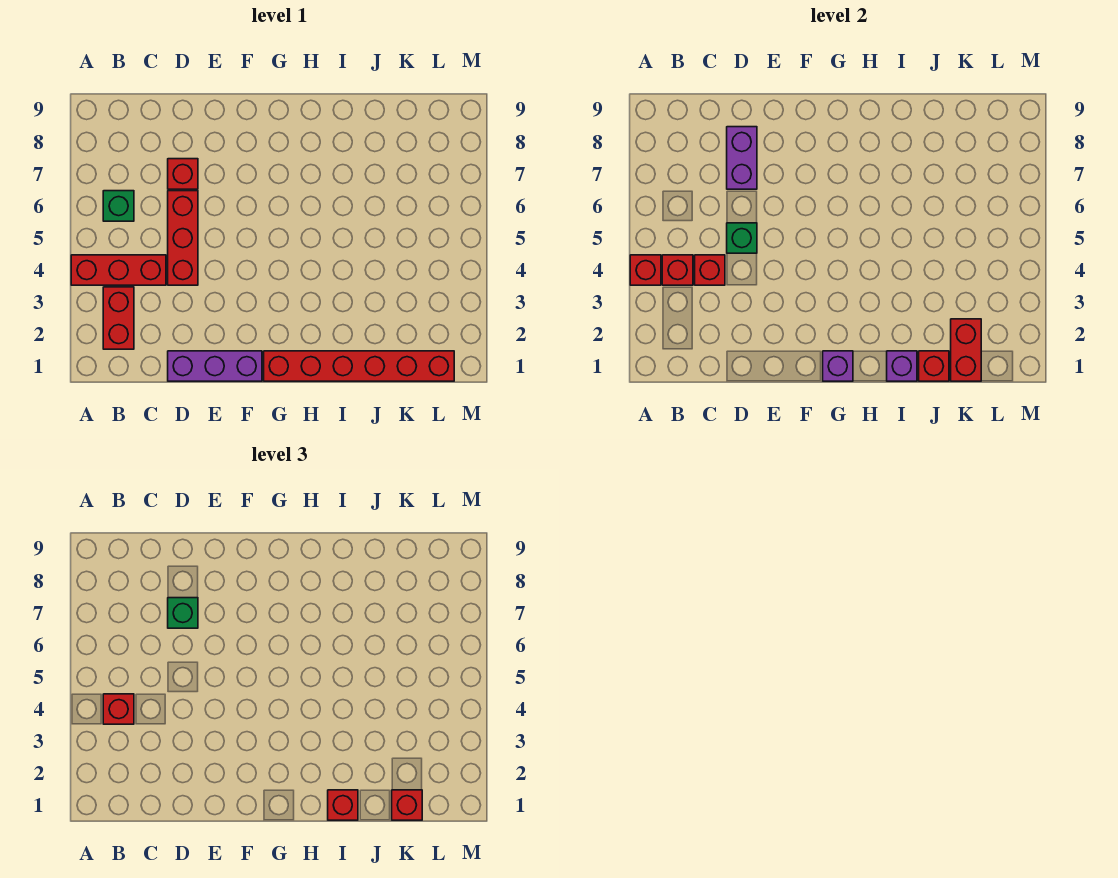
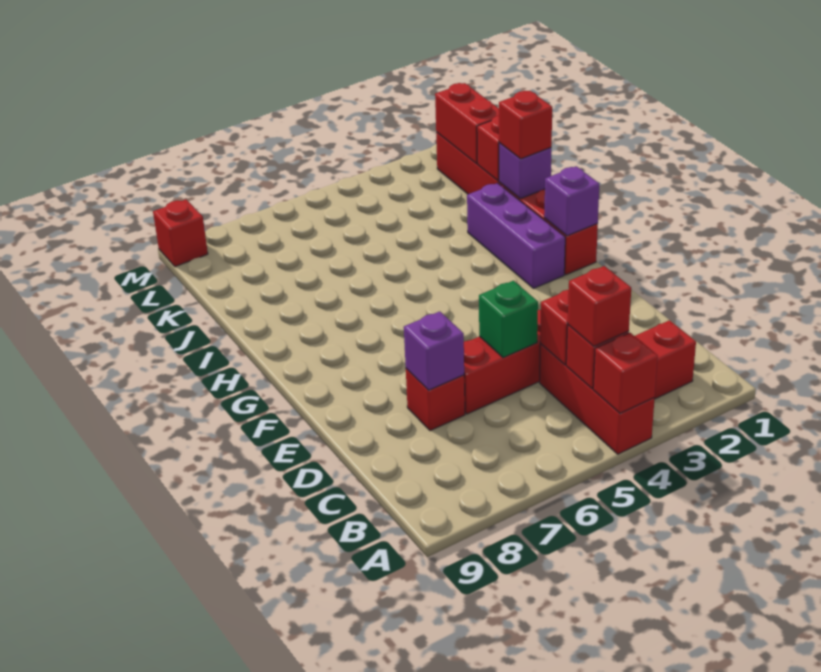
green 1x1 brick [103,191,134,221] -> none
purple 1x3 brick [168,351,262,381] -> purple 1x3 brick moved to [467,183,565,288]
purple 1x2 brick [727,127,757,189] -> purple 1x1 brick [404,311,464,390]
green 1x1 brick [168,598,198,628] -> none
red 1x2 brick [951,319,981,381] -> red 1x2 brick turned to [435,83,499,164]
red 1x1 brick [392,790,422,820] -> red 1x1 brick moved to [153,200,208,267]

